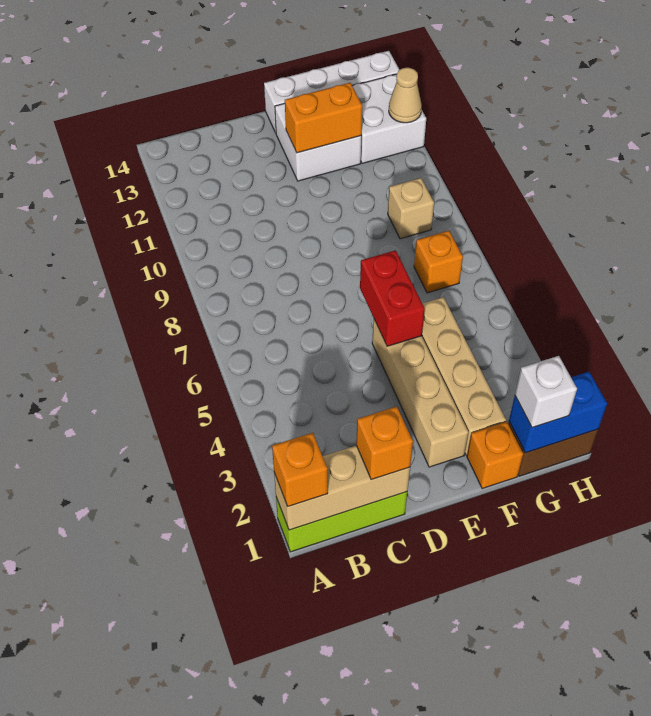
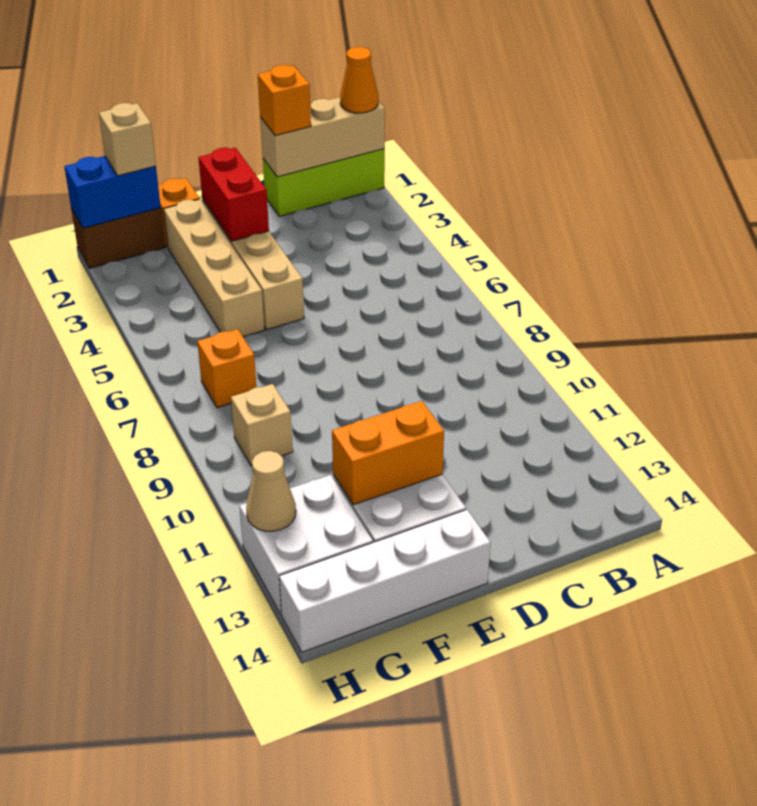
orange 1x1 brick [272,433,328,506] -> orange 1x1 cone [340,47,378,113]
red 1x2 brick [360,250,425,346] -> red 1x2 brick moved to [198,147,269,241]
white 1x1 brick [515,356,577,428] -> tan 1x1 brick [99,103,156,176]

